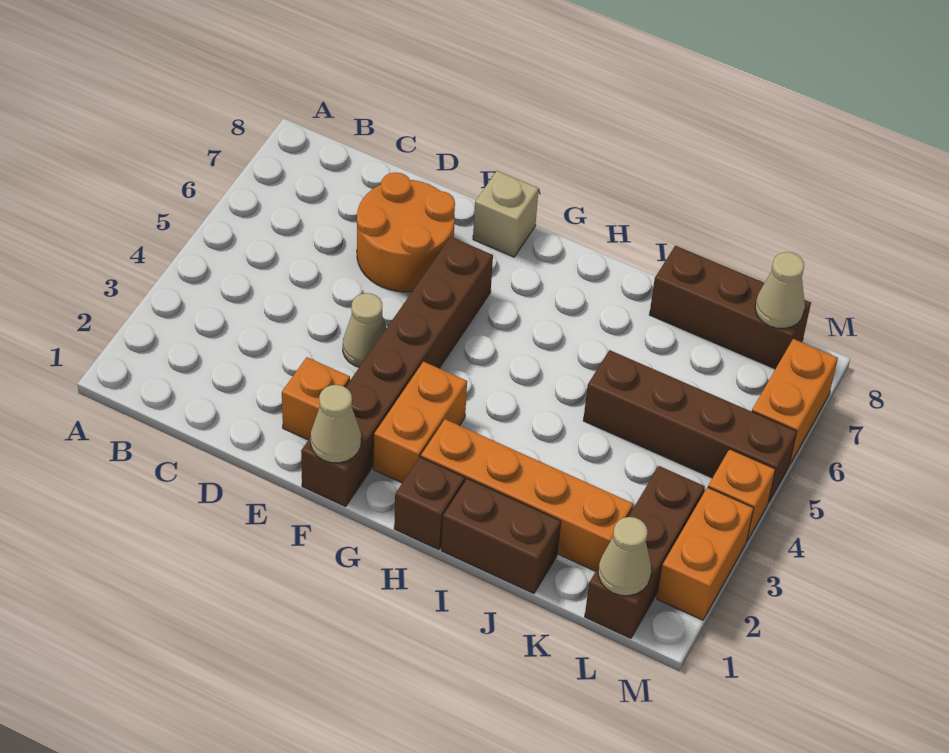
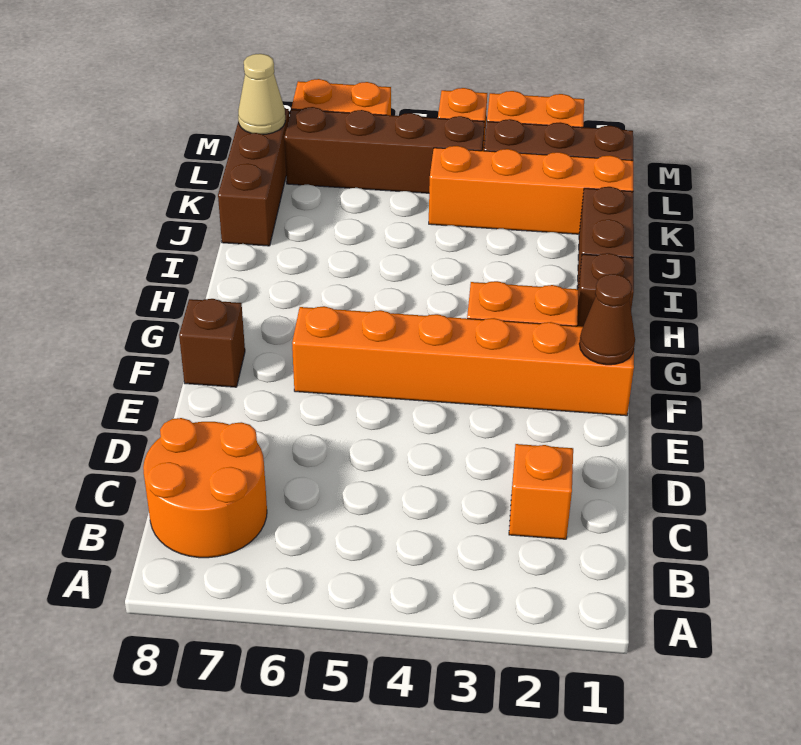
orange 2x2 round brick [357,172,455,292] -> orange 2x2 round brick moved to [143,418,267,558]
orange 1x1 brick [282,357,350,440] -> orange 1x1 brick moved to [509,444,573,539]
tan 1x1 cone [343,293,386,367] -> none
brown 1x6 brick [301,237,493,507] -> orange 1x6 brick [292,306,634,416]
tan 1x1 cone [310,385,361,463] -> brown 1x1 cone [579,274,635,365]
tan 1x1 brick [473,171,539,257] -> brown 1x1 brick [179,299,245,387]
orange 1x4 brick [421,419,633,571] -> orange 1x4 brick turned to [429,146,633,234]
brown 1x4 brick [583,350,797,503] -> brown 1x4 brick turned to [284,107,484,193]
tan 1x1 cone [598,517,651,596] -> none

